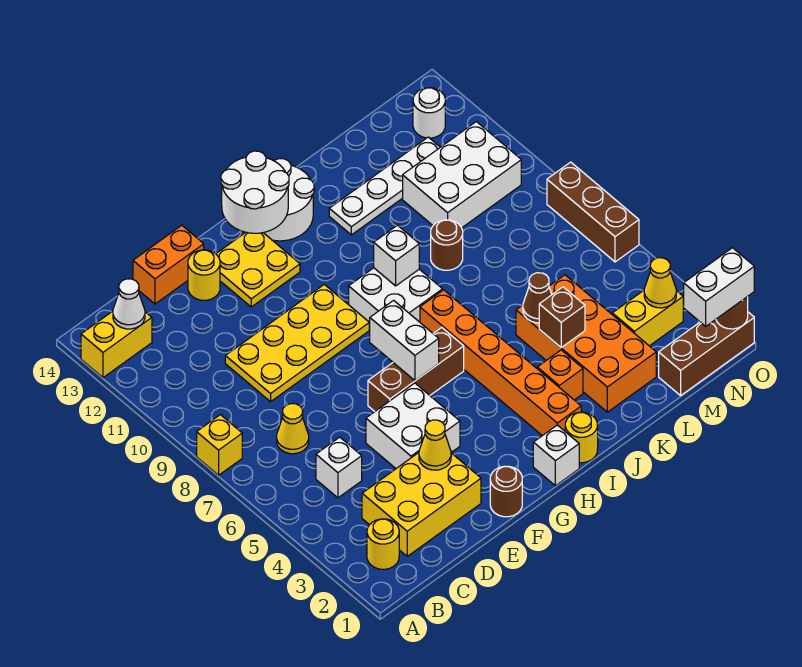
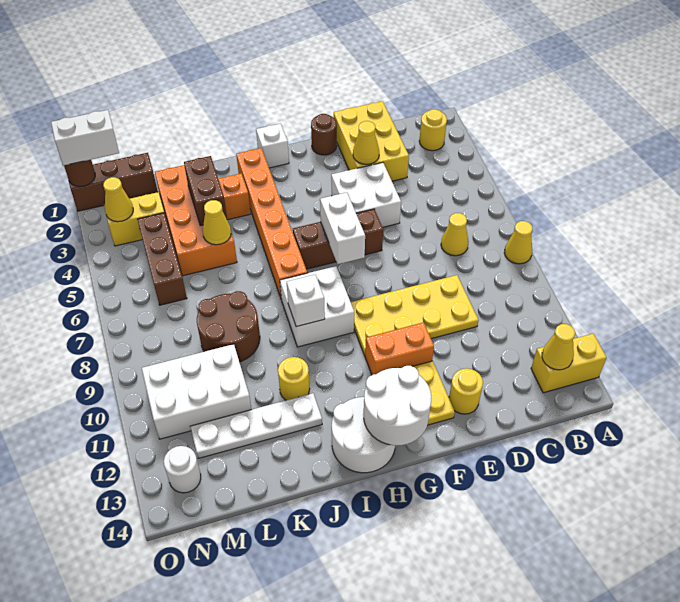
yellow 1x1 brick [197,415,242,475] -> yellow 1x1 cone [504,221,533,264]
white 1x1 cone [113,279,145,329] -> yellow 1x1 cone [542,324,575,370]
yellow 2x3 brick [362,453,481,556] -> yellow 2x3 brick turned to [334,101,409,181]
white 1x1 brick [316,437,362,498] -> none
orange 1x2 brick [133,225,204,304] -> orange 1x2 brick moved to [365,322,434,375]
yellow 1x1 round brick [565,412,598,463] -> yellow 1x1 round brick moved to [278,357,310,400]
brown 1x1 brick [539,287,585,347] -> brown 1x2 brick [184,156,227,226]
brown 1x1 cone [523,273,552,323] -> yellow 1x1 cone [203,200,231,245]
brown 1x1 round brick [431,220,463,270] -> brown 2x2 round brick [197,291,260,362]
brown 1x3 brick [547,162,639,262] -> brown 1x3 brick moved to [138,213,187,305]

